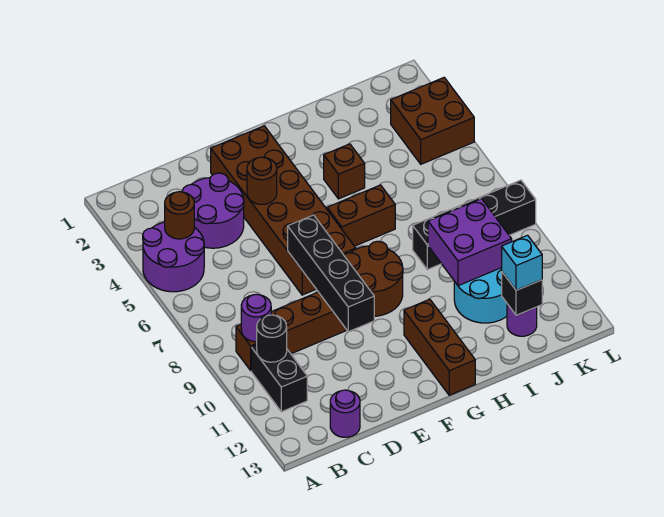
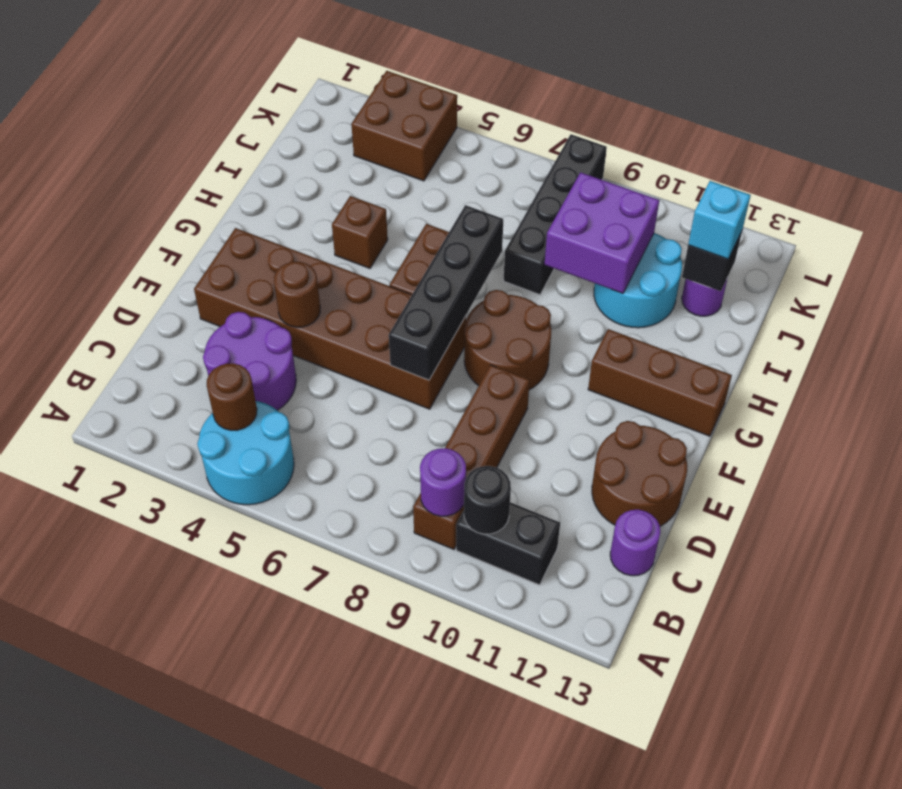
purple 2x2 round brick [143,222,204,292] -> cyan 2x2 round brick [197,401,294,505]
none -> brown 2x2 round brick [592,421,687,526]
black 1x4 brick [288,215,374,332] -> black 1x4 brick turned to [389,205,503,380]

